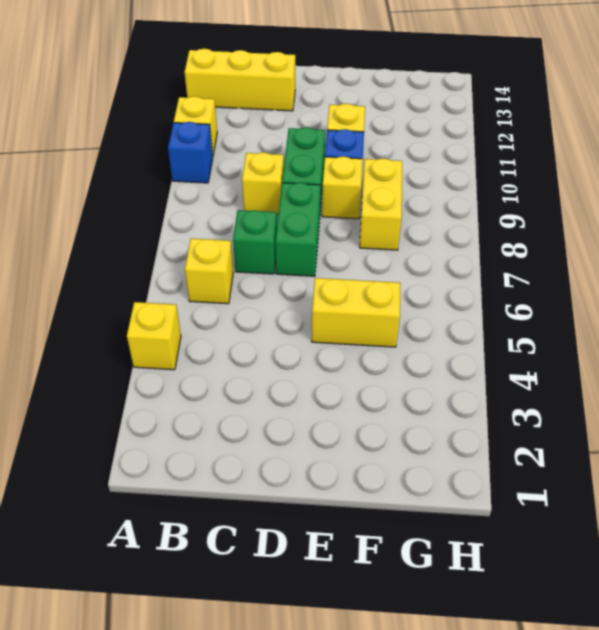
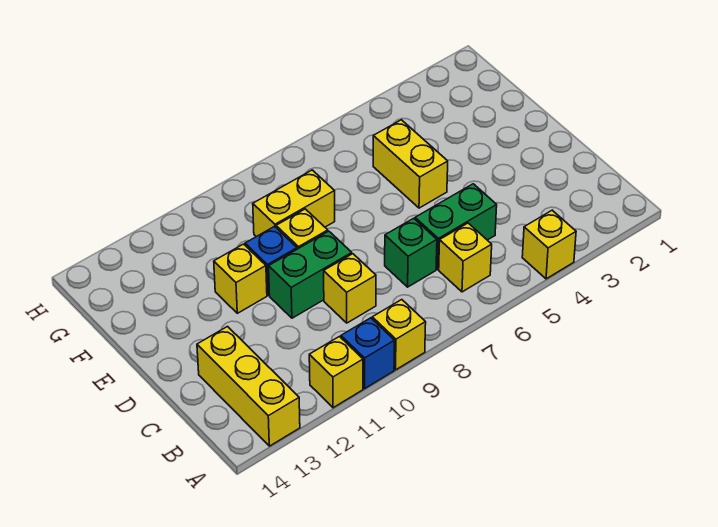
none -> yellow 1x1 brick [372,300,426,370]
green 1x2 brick [275,183,321,276] -> green 1x2 brick moved to [415,184,497,269]

